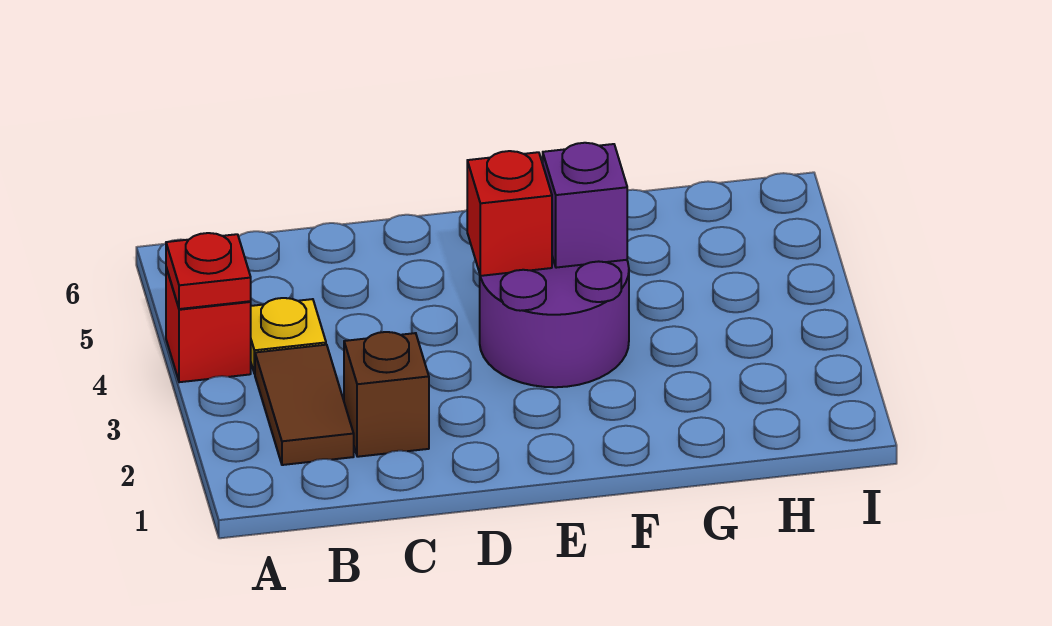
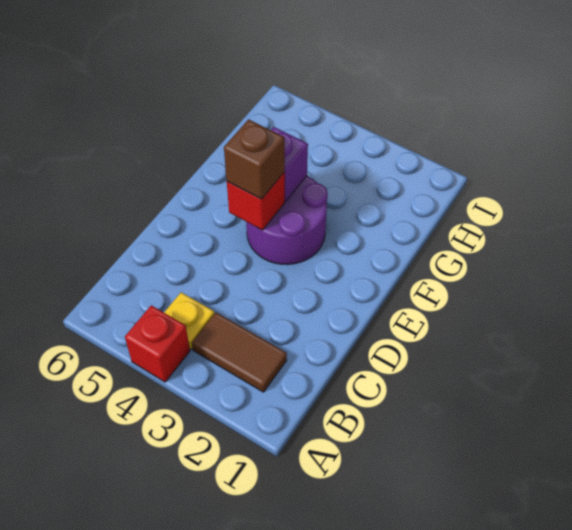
red 1x1 plate [166,233,251,309] -> none
brown 1x1 brick [344,332,429,457] -> brown 1x1 brick moved to [224,119,285,199]

